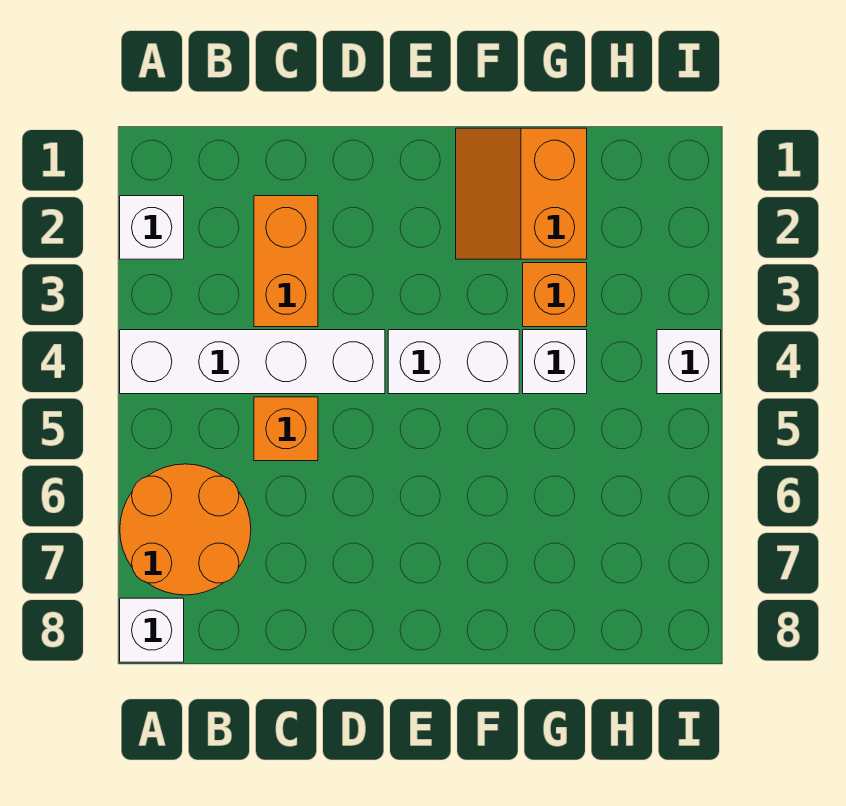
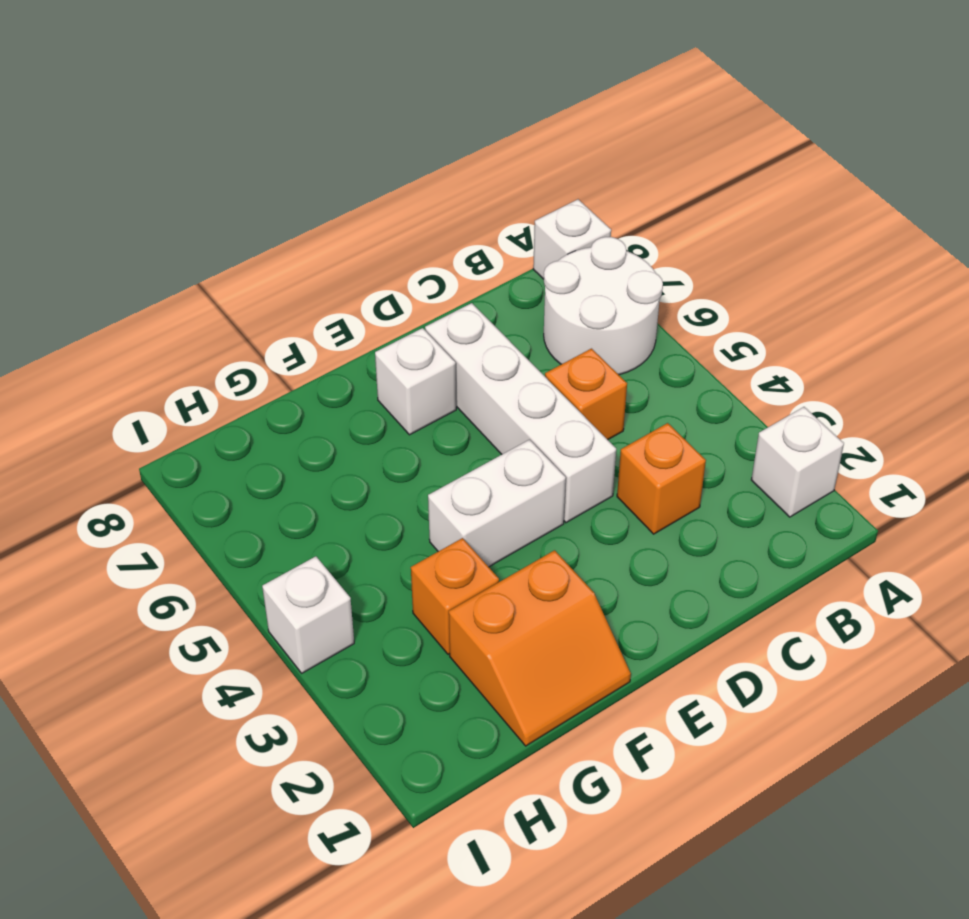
white 1x4 brick [120,330,385,394] -> white 1x4 brick turned to [425,303,616,523]
orange 2x2 round brick [120,464,251,595] -> white 2x2 round brick [544,237,663,375]
orange 1x2 brick [254,196,318,327] -> orange 1x1 brick [617,423,706,534]
orange 2x2 slope [456,128,587,259] -> orange 2x2 slope turned to [449,550,631,746]
white 1x1 brick [523,330,587,394] -> white 1x1 brick moved to [375,328,456,435]

